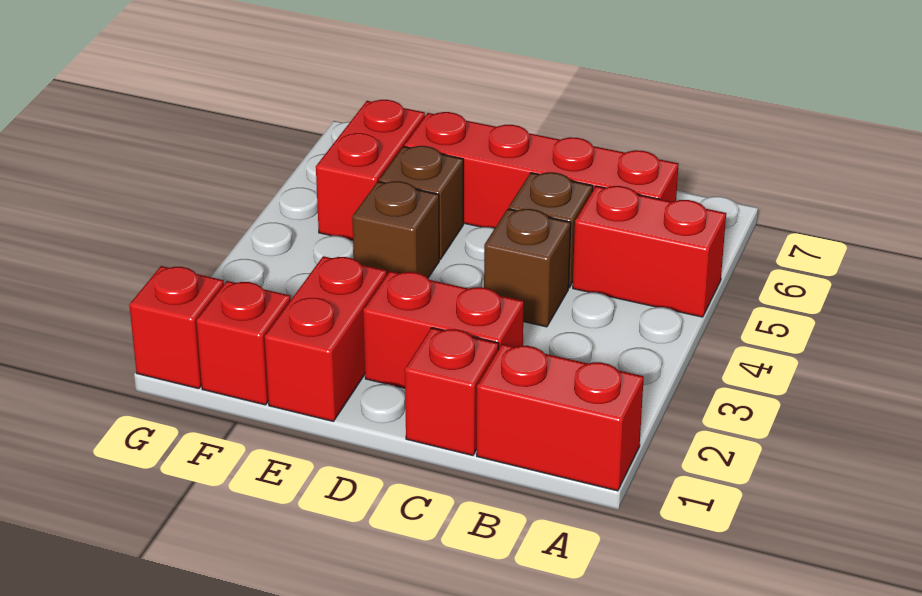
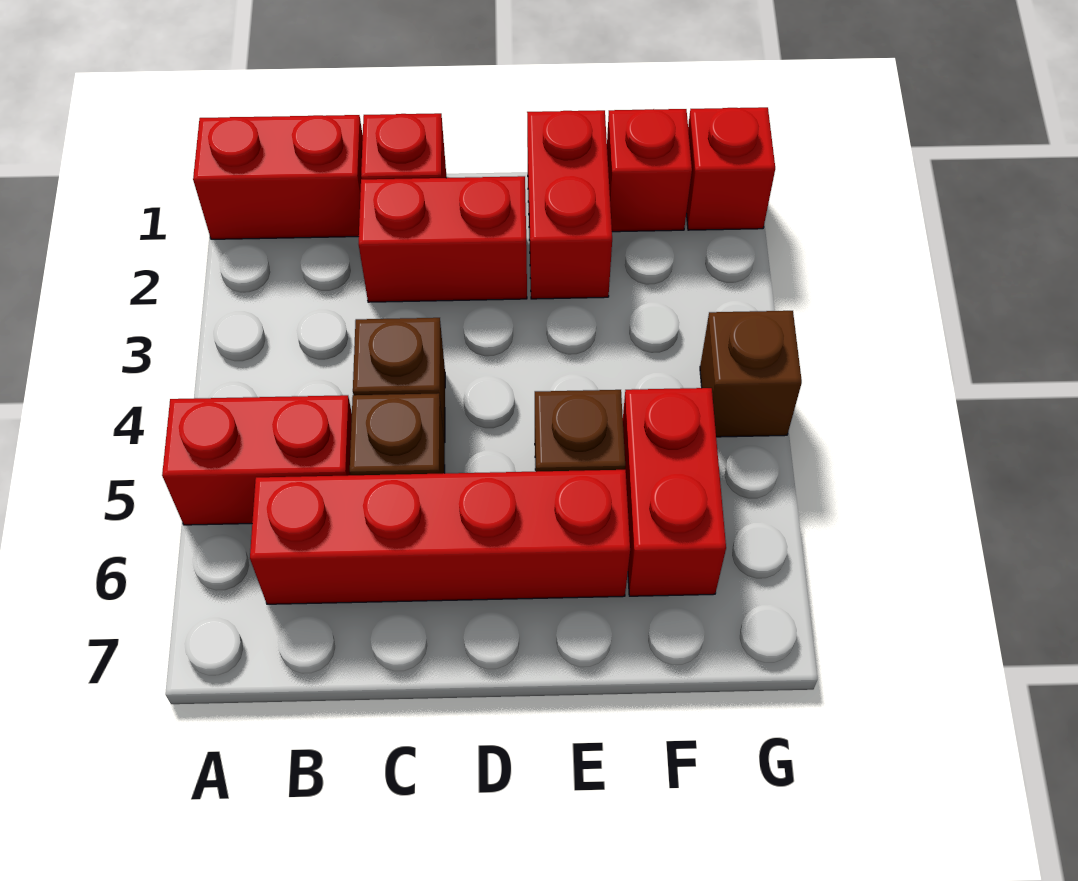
brown 1x1 brick [352,181,439,278] -> brown 1x1 brick moved to [700,311,802,437]

